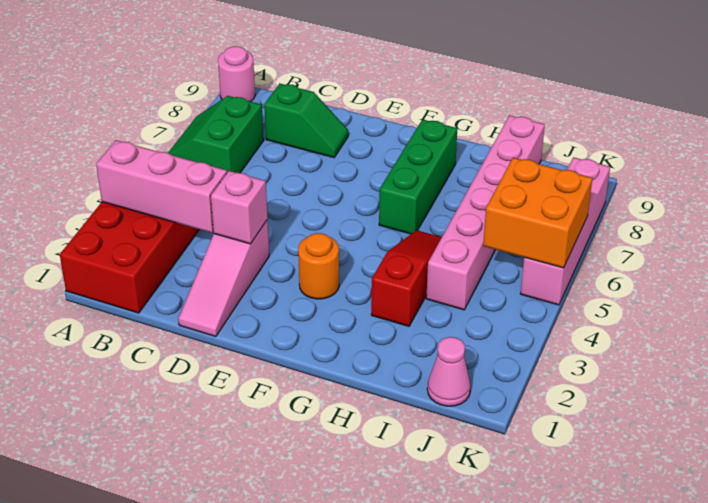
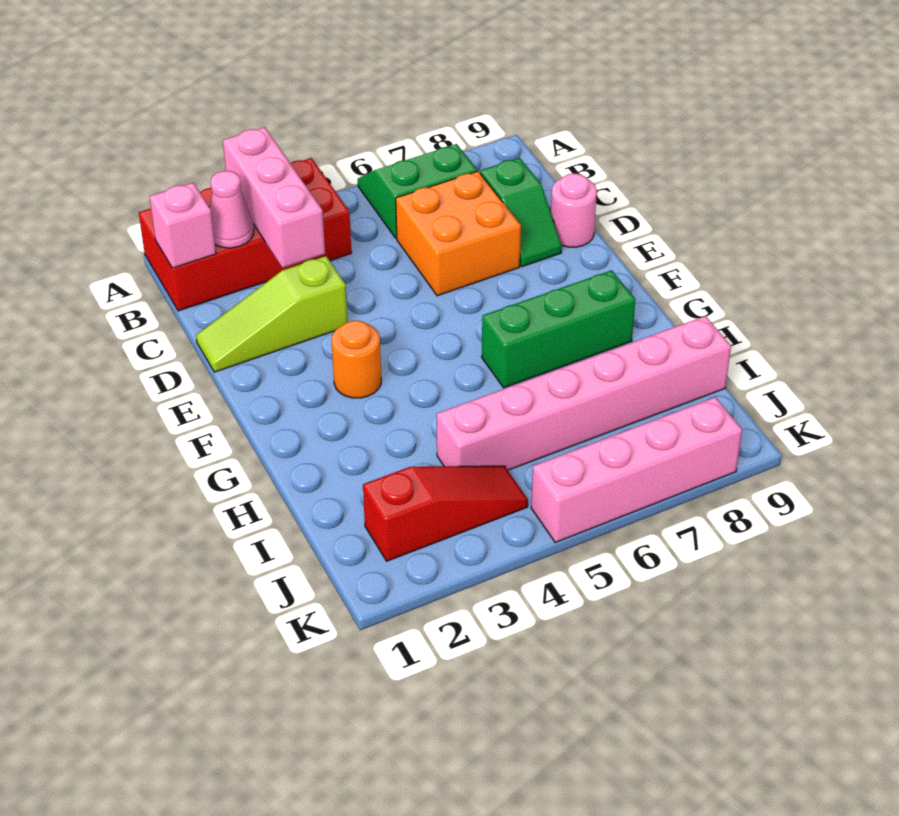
pink 1x1 round brick [218,46,255,102] -> pink 1x1 round brick moved to [551,174,597,247]
pink 1x3 slope [178,220,269,337] -> lime 1x3 slope [196,256,348,372]
pink 1x1 brick [211,171,268,244] -> pink 1x1 brick moved to [149,183,216,268]
red 1x3 slope [371,230,442,326] -> red 1x3 slope moved to [363,466,528,561]
pink 1x1 cone [427,337,471,406] -> pink 1x1 cone moved to [210,171,254,248]
orange 2x2 brick [483,158,592,268] -> orange 2x2 brick moved to [396,171,521,296]

